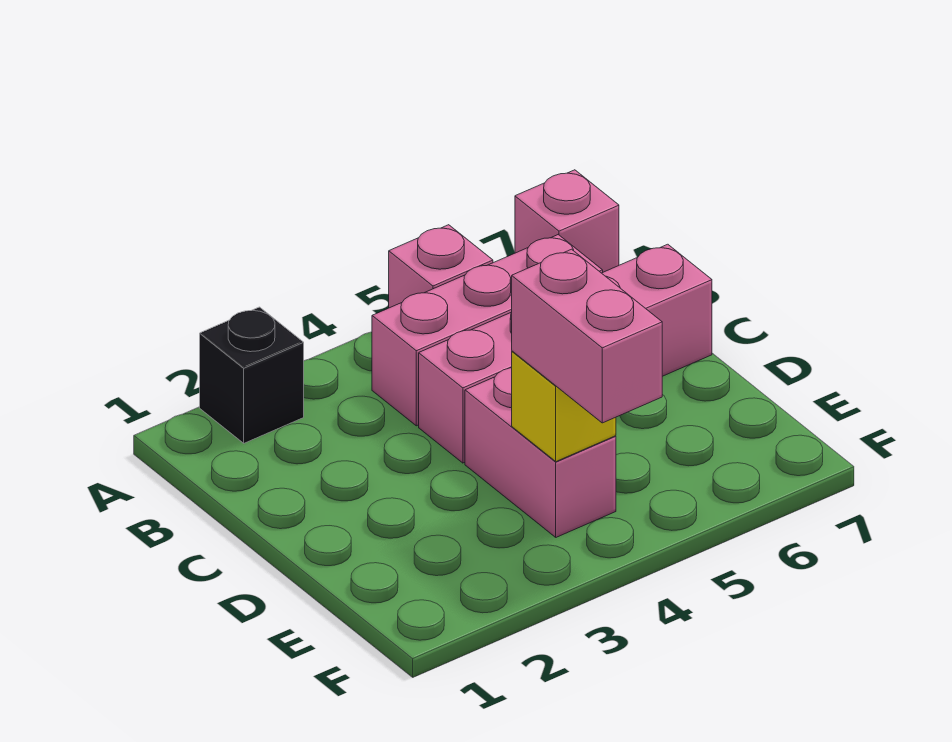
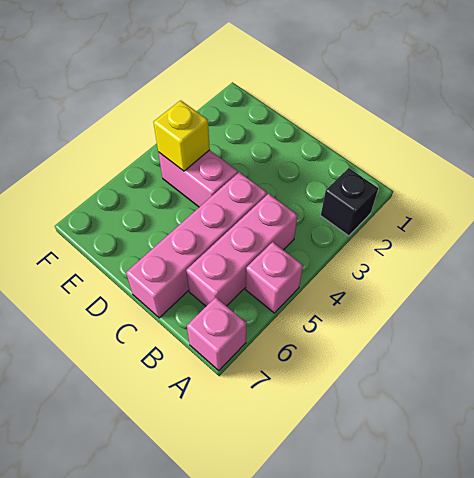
pink 1x2 brick [511,249,662,423] -> none

